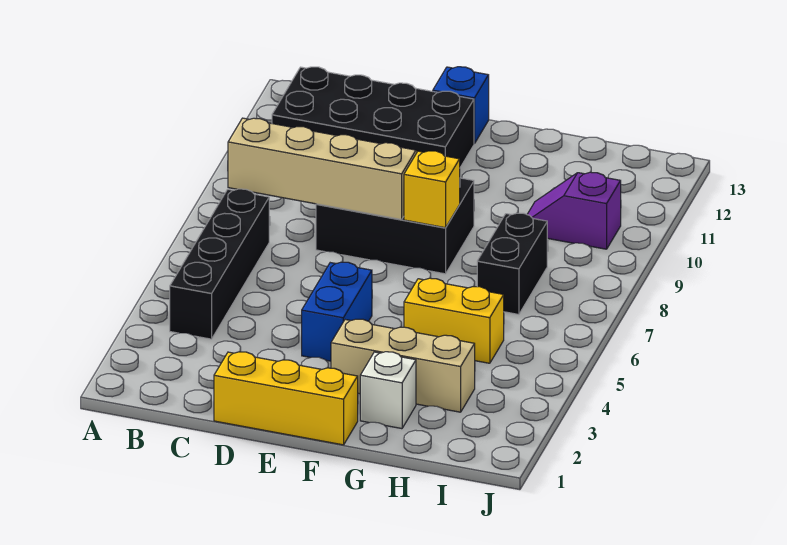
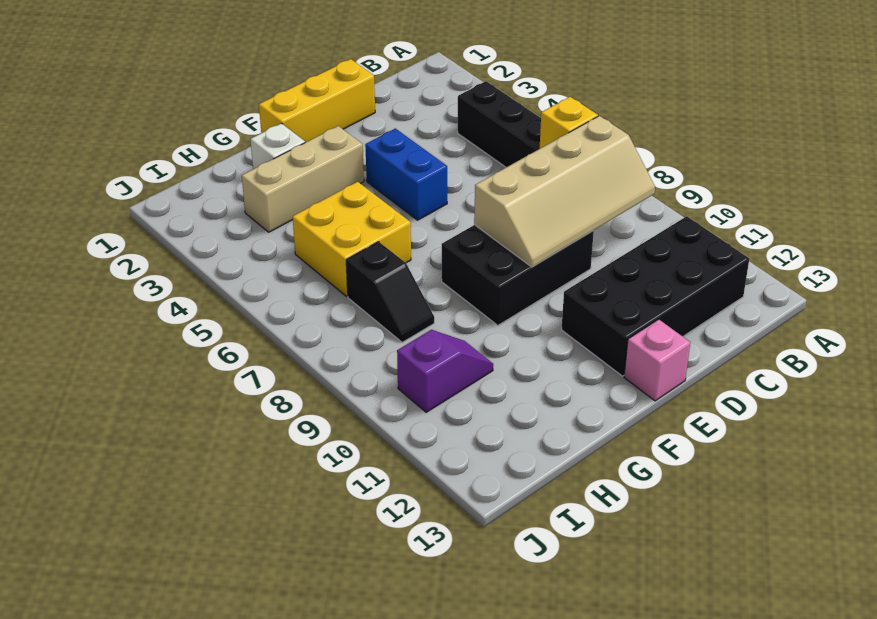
blue 1x1 brick [433,67,489,144] -> pink 1x1 brick [624,319,690,401]
yellow 1x1 brick [404,151,460,228] -> yellow 1x1 brick moved to [540,97,598,148]
yellow 1x2 brick [404,278,504,363] -> yellow 2x2 brick [293,182,411,296]
black 1x2 brick [477,213,547,314] -> black 1x2 slope [346,242,434,342]

